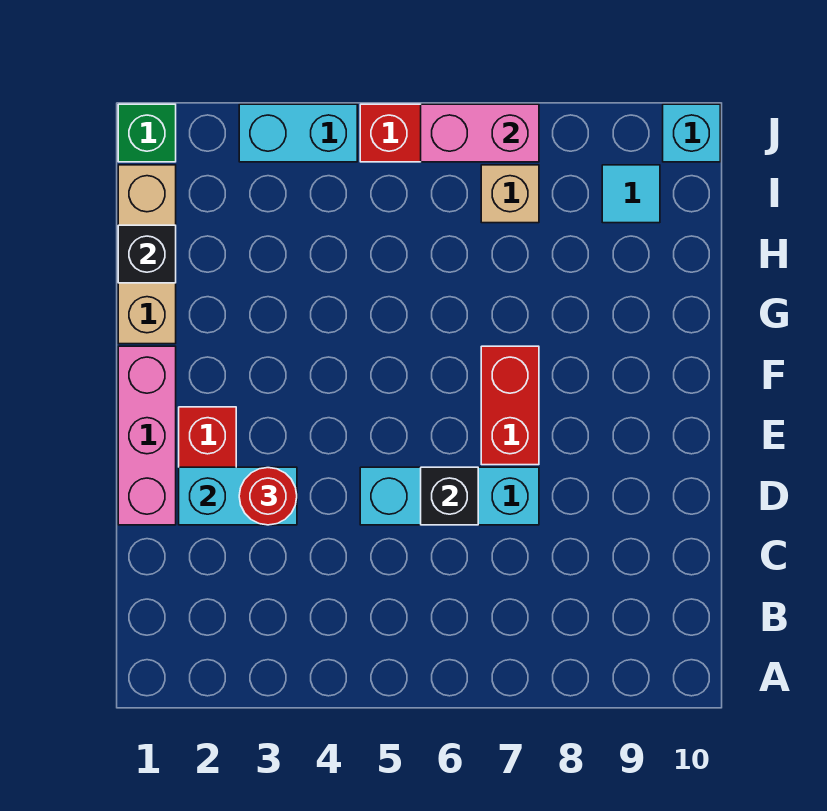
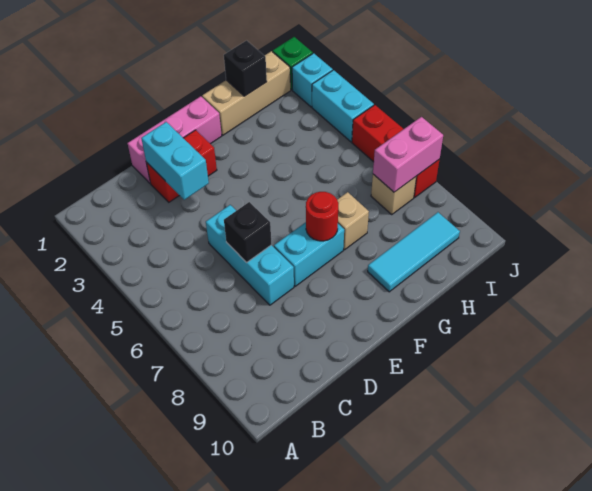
red 1x1 round brick [239,467,297,525] -> red 1x1 round brick moved to [306,192,338,241]
red 1x2 brick [481,346,539,465] -> cyan 1x2 brick [274,222,344,286]
none -> tan 1x1 brick [337,192,369,250]
cyan 1x1 tile [602,165,660,223] -> cyan 1x3 tile [368,212,460,292]
pink 1x2 brick [421,104,539,162] -> pink 1x2 brick turned to [373,117,443,192]
cyan 1x1 brick [663,104,720,162] -> cyan 1x1 brick moved to [292,53,333,107]

